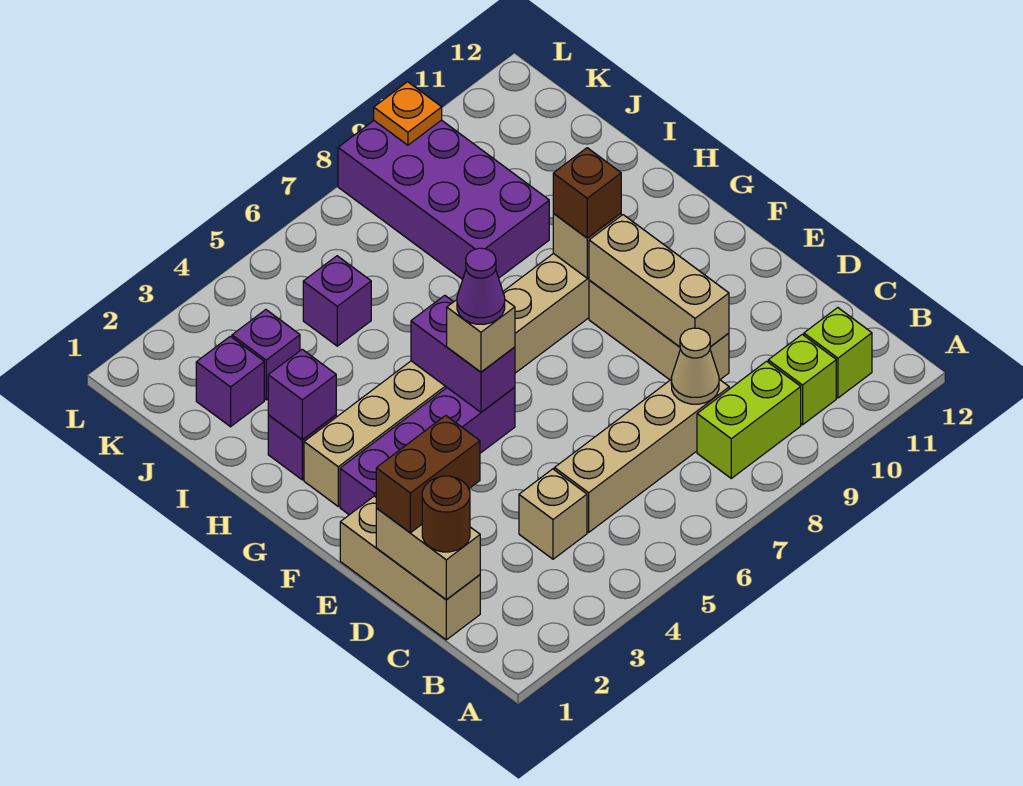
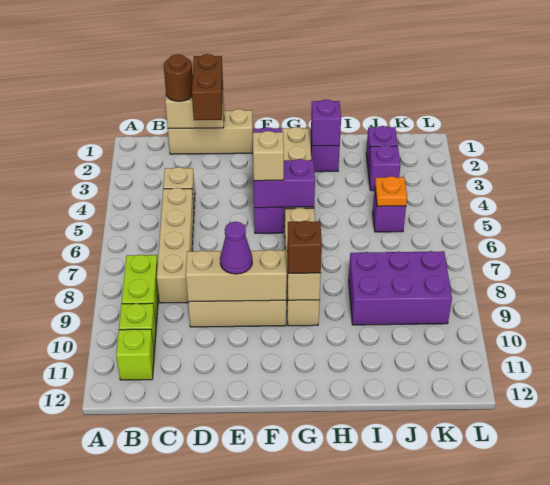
tan 1x1 cone [671,328,719,404] -> none
purple 1x1 cone [457,248,505,324] -> purple 1x1 cone moved to [220,222,252,274]
purple 2x4 brick [338,120,549,279] -> purple 2x3 brick [349,251,452,325]
orange 1x1 plate [374,82,442,145] -> orange 1x1 plate moved to [375,176,407,206]

